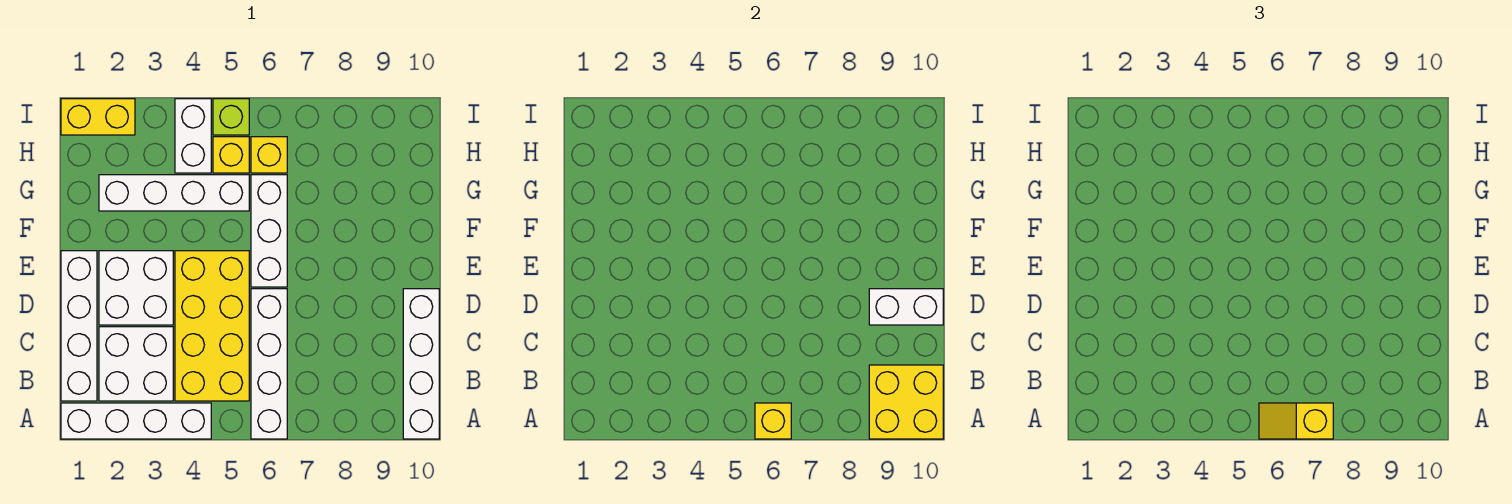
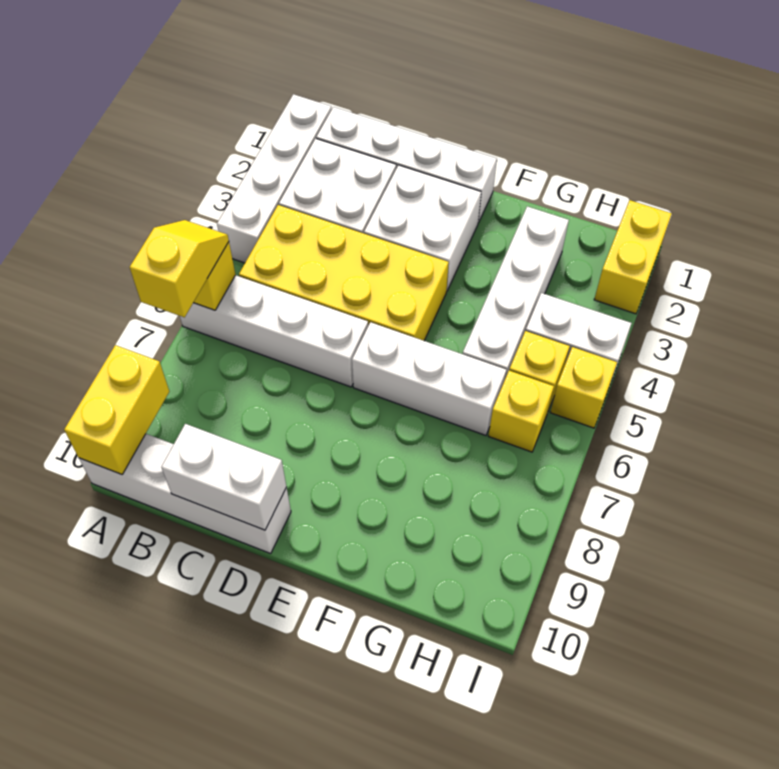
yellow 2x2 brick [869,365,943,439] -> yellow 1x2 brick [64,345,169,474]
white 1x2 brick [869,289,943,325] -> white 1x2 brick turned to [162,424,286,530]
lime 1x1 brick [213,99,249,135] -> yellow 1x1 brick [550,347,617,428]

